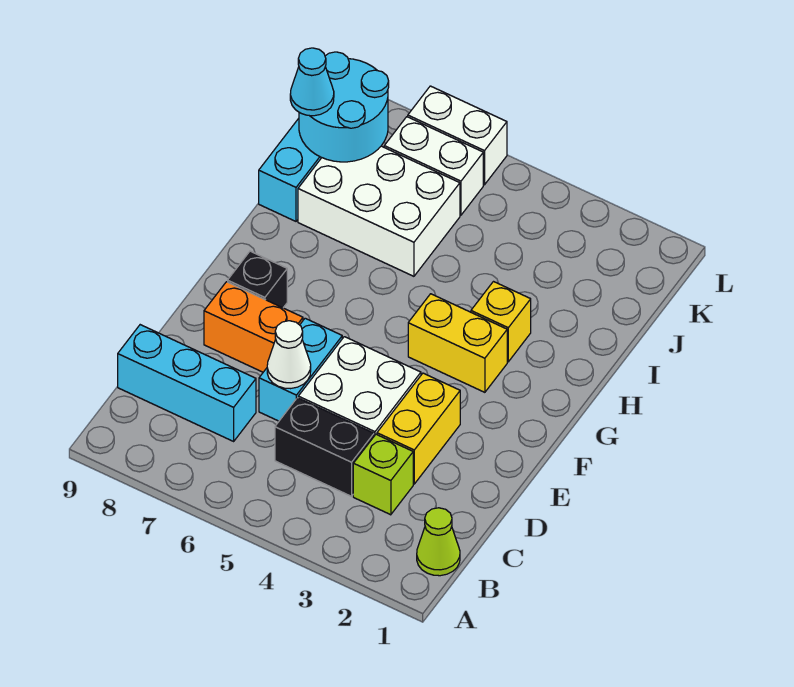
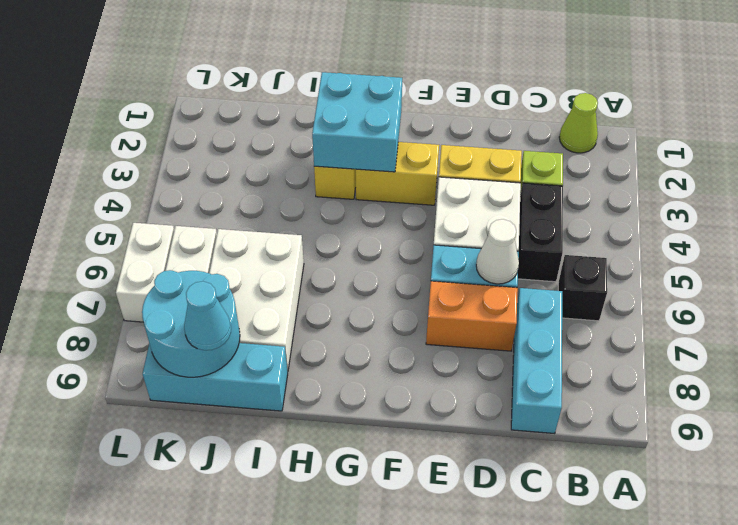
orange 1x2 brick [204,282,303,372] -> orange 1x2 brick turned to [426,281,518,351]
black 1x1 brick [228,251,287,308] -> black 1x1 brick moved to [558,255,607,321]
none -> cyan 2x2 brick [312,72,402,172]
yellow 1x2 brick [408,294,507,392] -> yellow 1x2 brick turned to [356,142,439,205]

